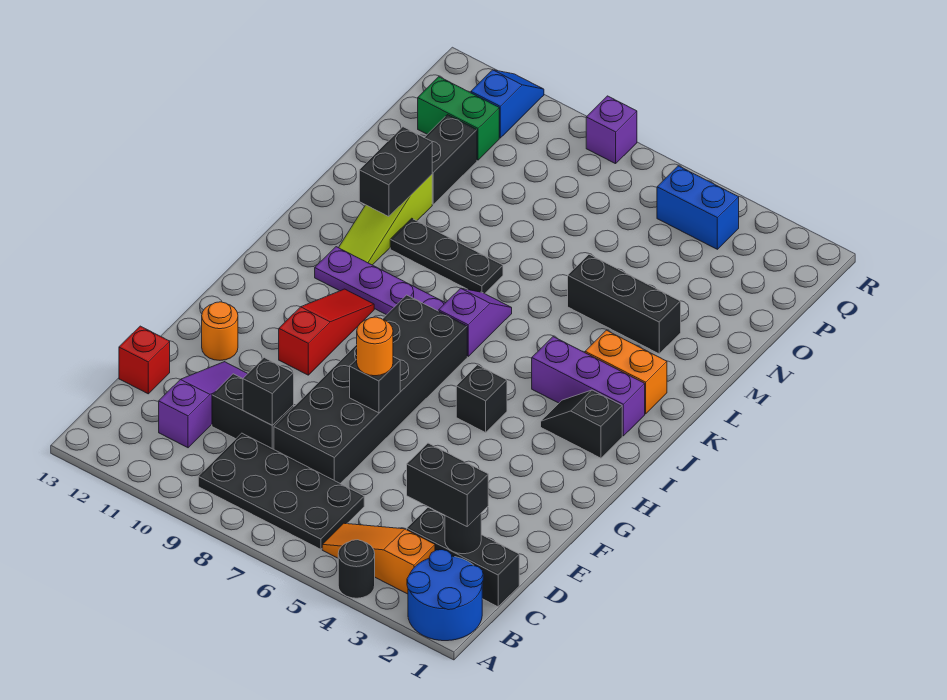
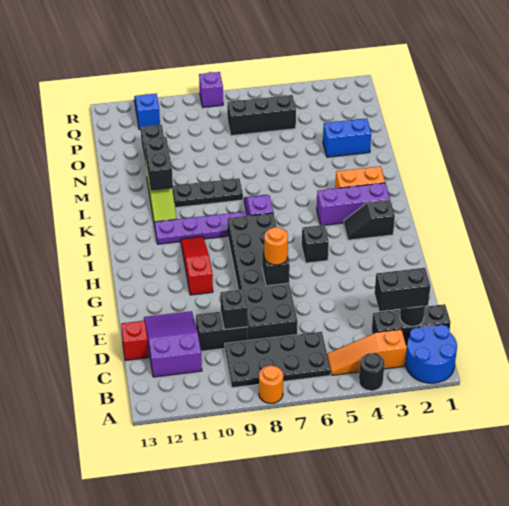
purple 1x3 slope [159,362,248,448] -> purple 2x3 slope [144,311,202,377]
orange 1x1 round brick [202,302,238,360] -> orange 1x1 round brick moved to [259,366,283,403]
black 1x3 brick [568,254,681,354] -> black 1x3 brick moved to [227,95,296,136]
green 1x2 brick [418,77,499,160] -> none
blue 1x2 brick [657,166,739,249] -> blue 1x2 brick moved to [323,118,371,157]

